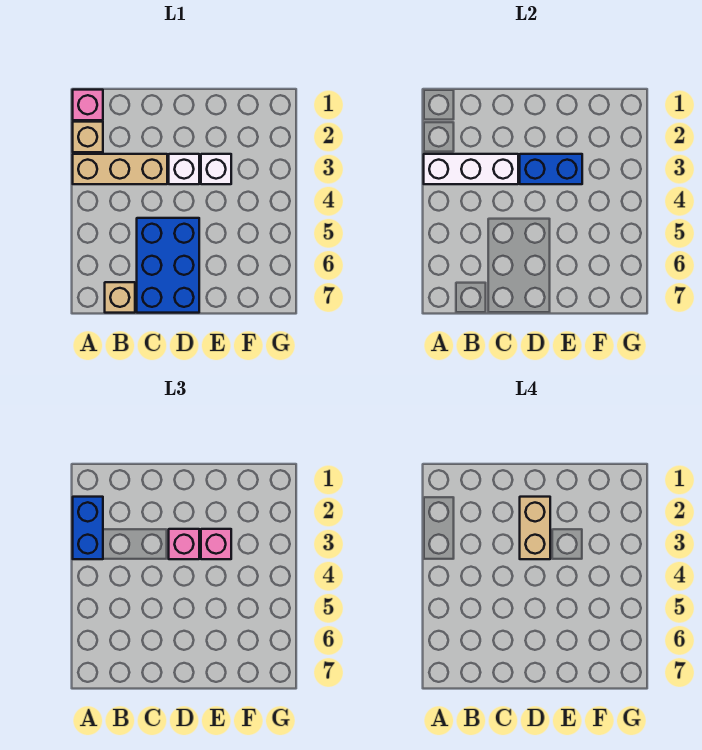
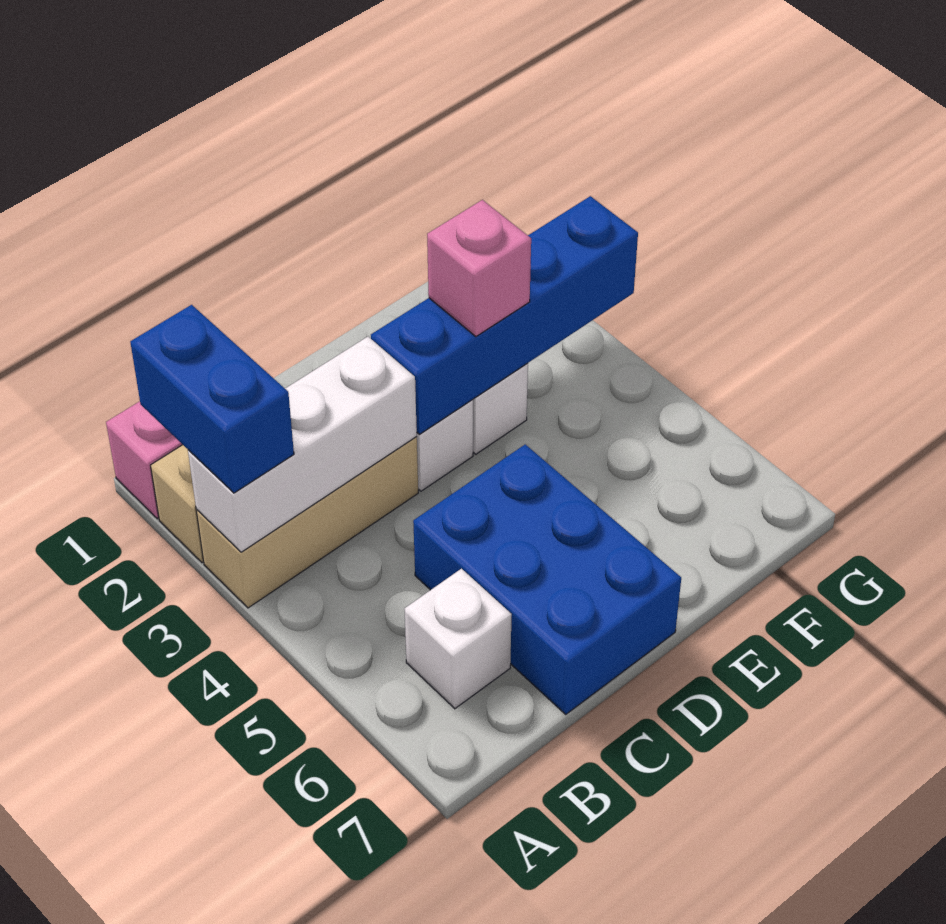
none -> white 1x1 brick [405,569,512,709]
tan 1x1 brick [105,282,135,313] -> none
tan 1x2 brick [520,497,550,559] -> none
blue 1x2 brick [520,154,582,184] -> blue 1x4 brick [371,196,638,434]
pink 1x1 brick [169,529,199,559] -> none

